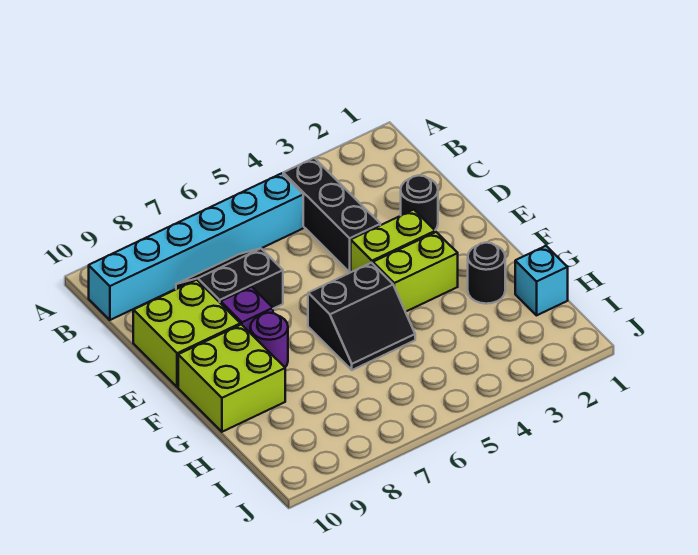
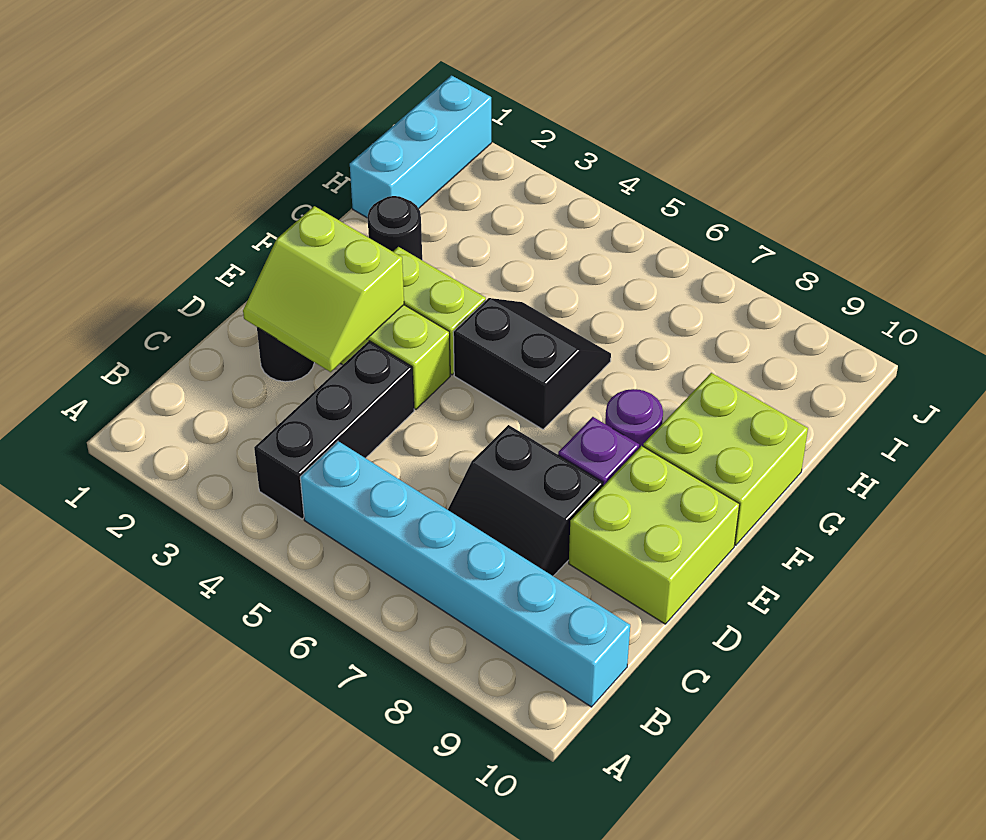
none -> lime 2x2 slope [243,206,404,372]
cyan 1x1 brick [515,246,568,315] -> cyan 1x3 brick [350,76,492,218]

